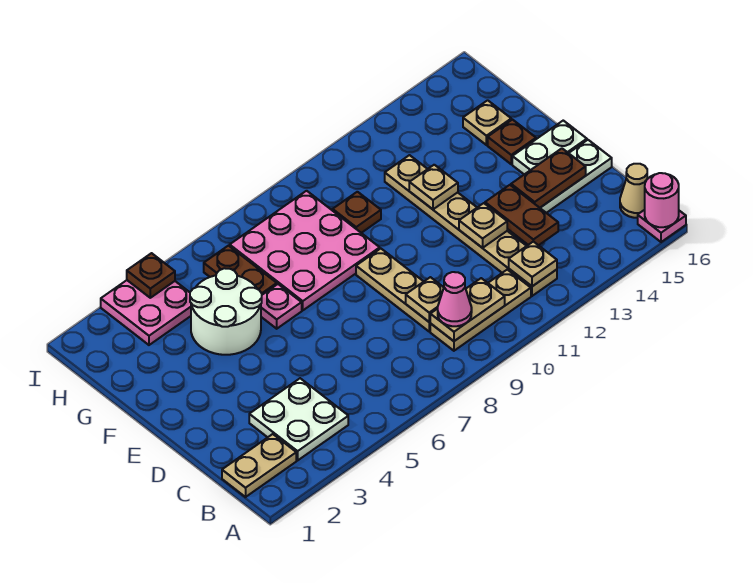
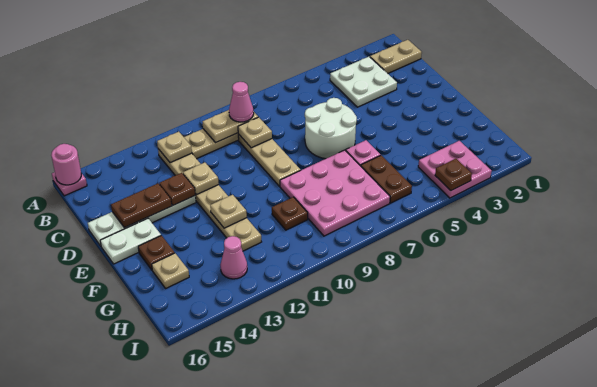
tan 1x1 cone [620,164,647,218] -> none
brown 1x2 plate [485,185,558,245] -> brown 1x1 plate [159,173,195,205]
white 2x2 round brick [190,268,262,355] -> white 2x2 round brick moved to [305,98,357,159]
none -> pink 1x1 cone [220,236,247,279]

